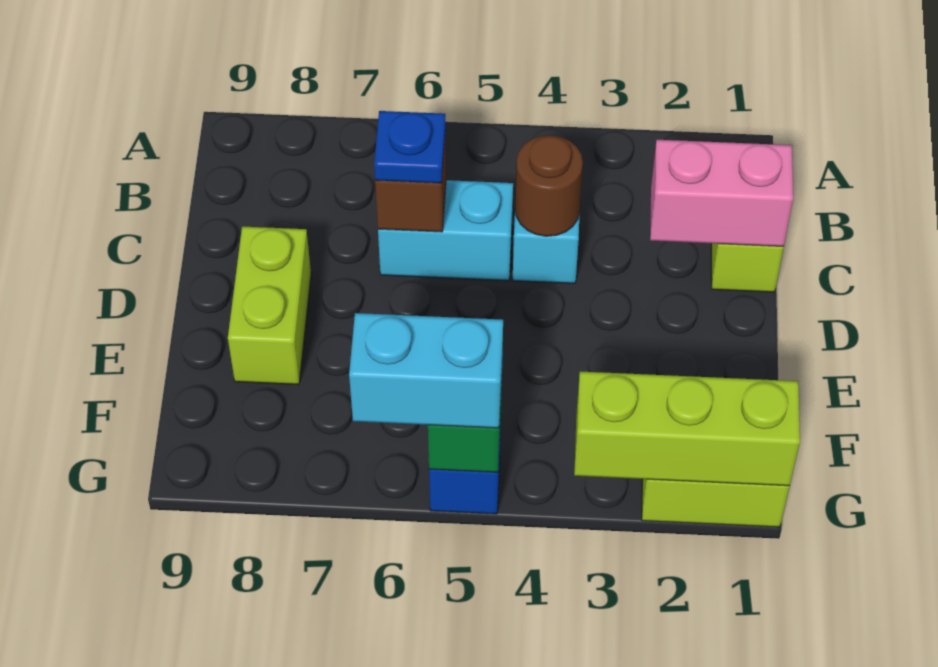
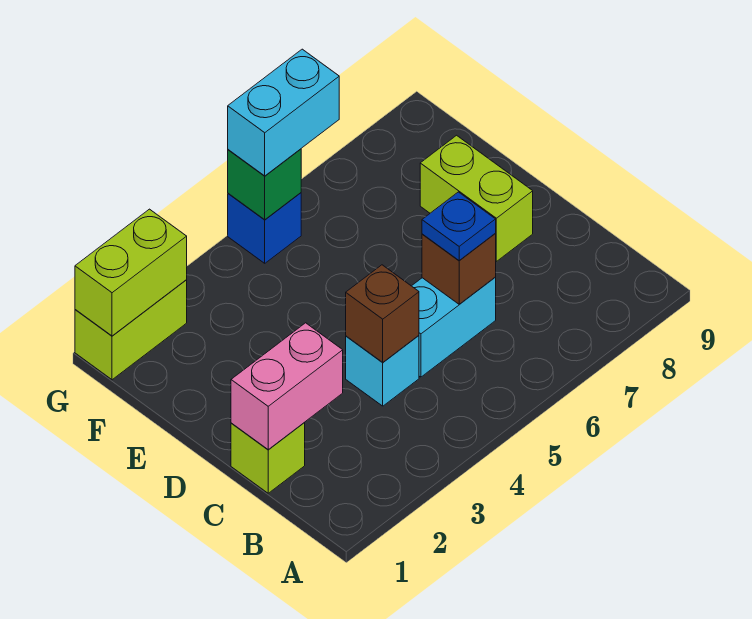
brown 1x1 round brick [515,135,583,236] -> brown 1x1 brick [346,265,419,362]
lime 1x3 brick [574,371,800,486] -> lime 1x2 brick [75,209,187,336]

